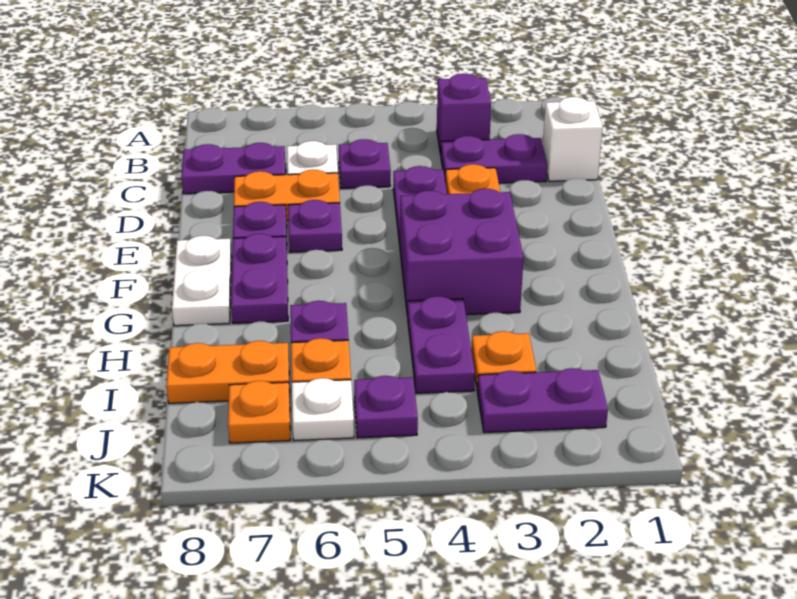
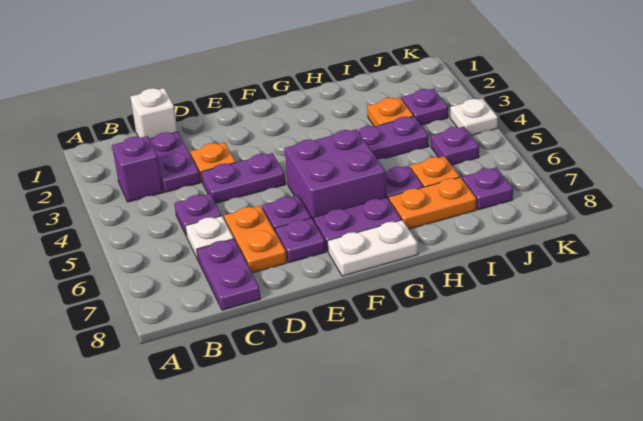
purple 2x2 brick [400,189,524,316] -> purple 2x2 brick moved to [285,129,386,221]
orange 1x2 plate [166,341,290,403] -> orange 1x2 plate turned to [389,177,476,229]
purple 1x2 plate [477,368,608,433] -> purple 1x1 plate [402,89,448,125]
white 1x1 plate [292,378,354,440] -> white 1x1 plate moved to [450,98,498,135]
orange 1x1 plate [228,381,290,443] -> purple 1x1 plate [462,167,513,210]

